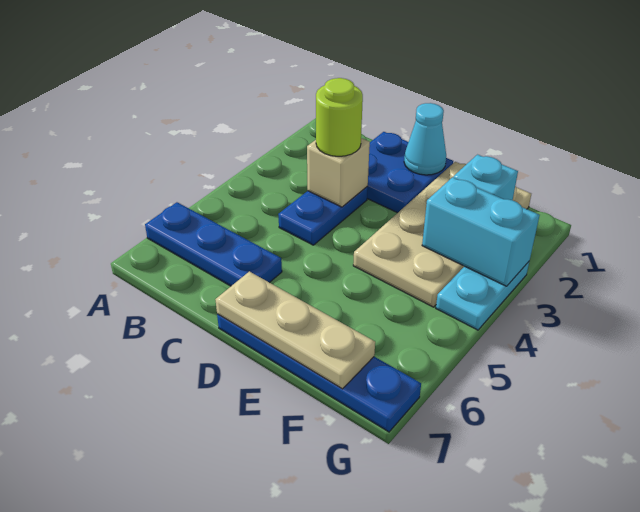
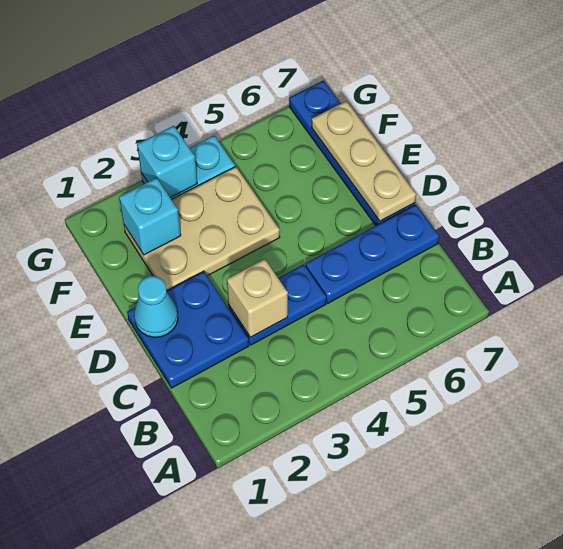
blue 1x3 plate [145,202,282,286] -> blue 1x3 plate turned to [306,205,439,303]
lime 1x1 round brick [316,78,363,156] -> none
tan 2x4 plate [353,162,531,307] -> tan 2x3 plate [124,167,280,291]
cyan 1x2 brick [422,177,540,286] -> cyan 1x1 brick [137,126,197,198]

